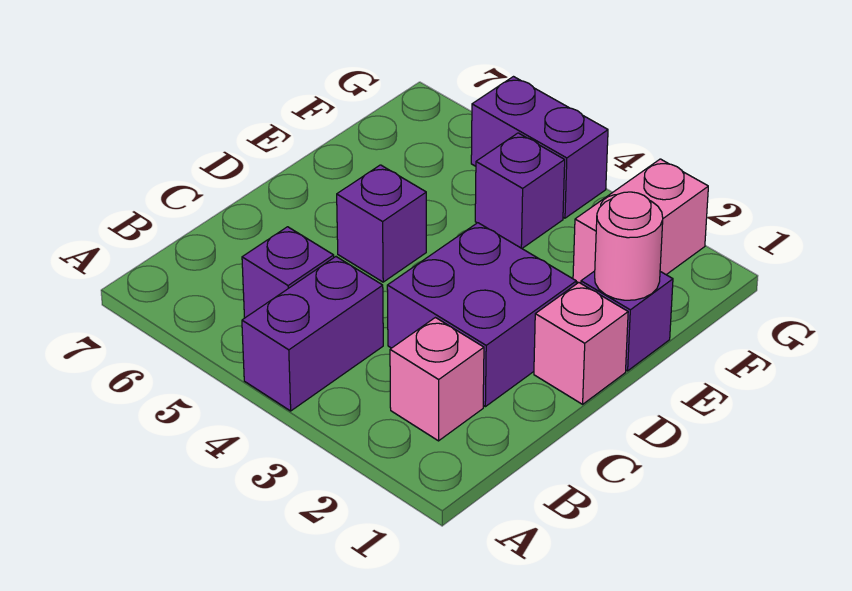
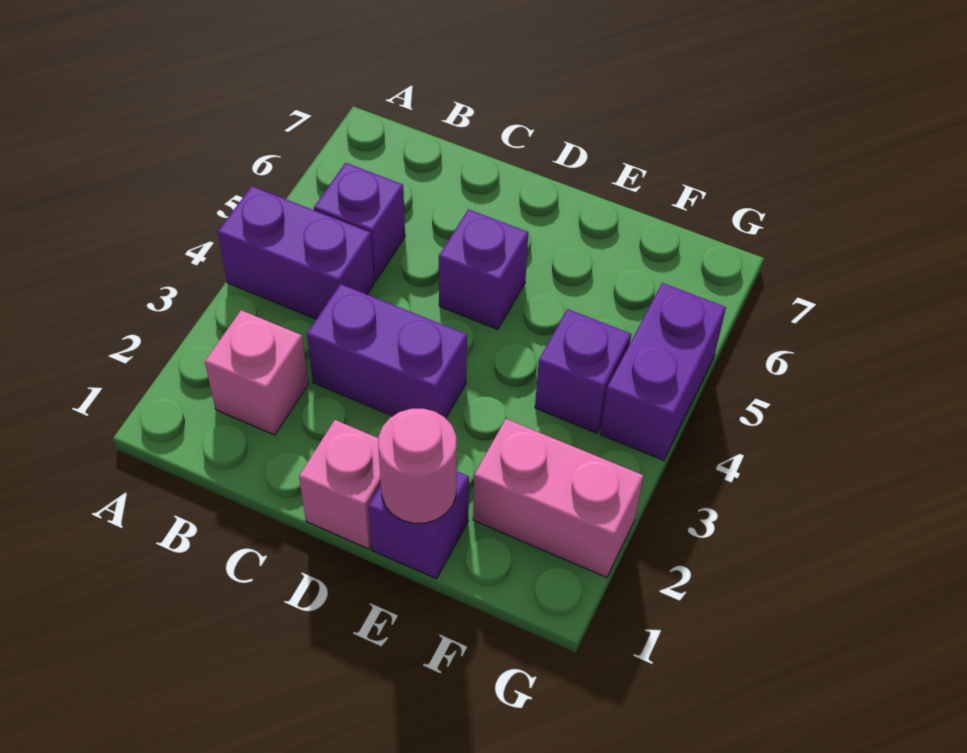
purple 2x2 brick [387,223,576,407] -> purple 1x2 brick [307,284,467,418]

